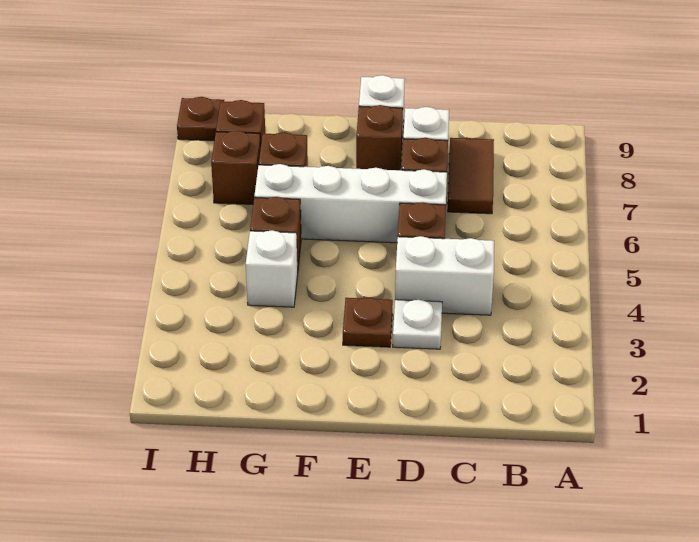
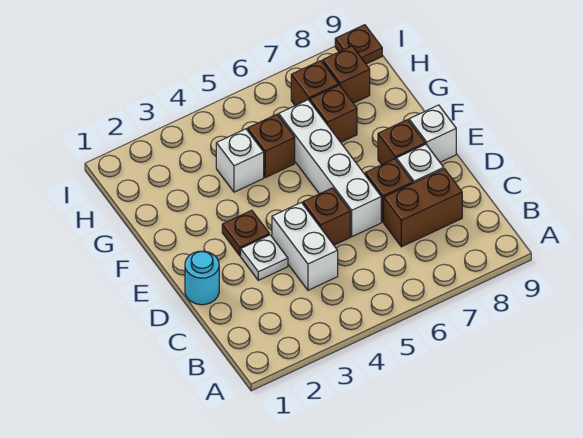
brown 1x2 tile [448,138,494,214] -> brown 1x2 brick [384,169,462,247]
none -> cyan 1x1 round brick [185,251,219,305]

